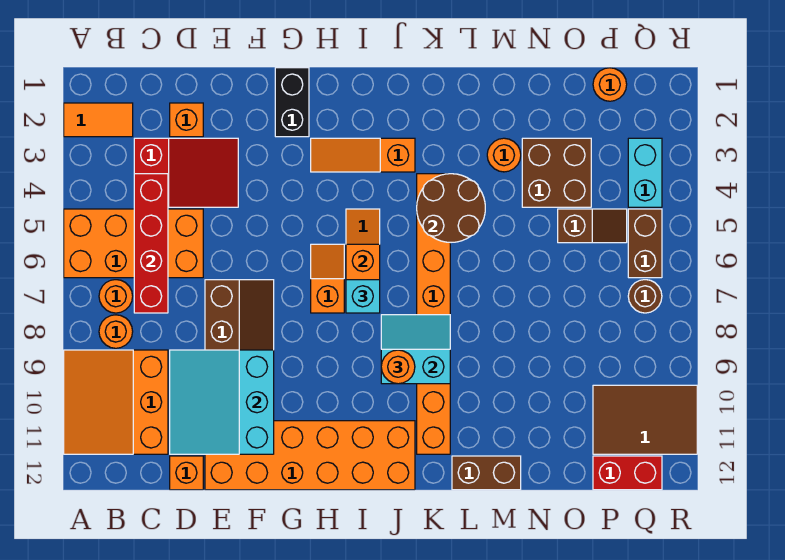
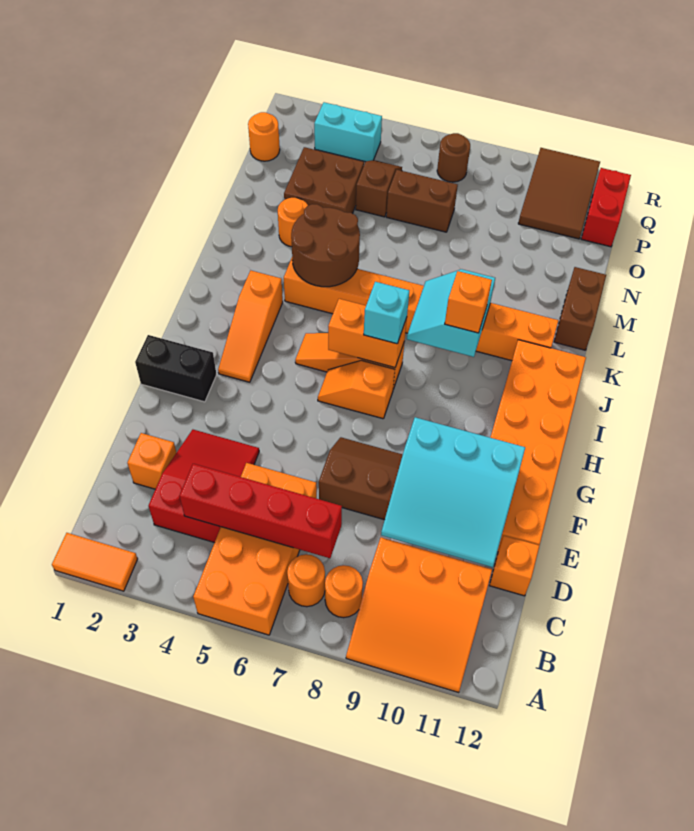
orange 1x2 tile [64,103,133,137] -> orange 1x2 tile turned to [52,533,138,591]
orange 1x1 round brick [381,350,415,384] -> orange 1x1 brick [445,271,492,333]
brown 1x2 brick [628,209,662,278] -> brown 1x2 brick moved to [386,170,458,232]

